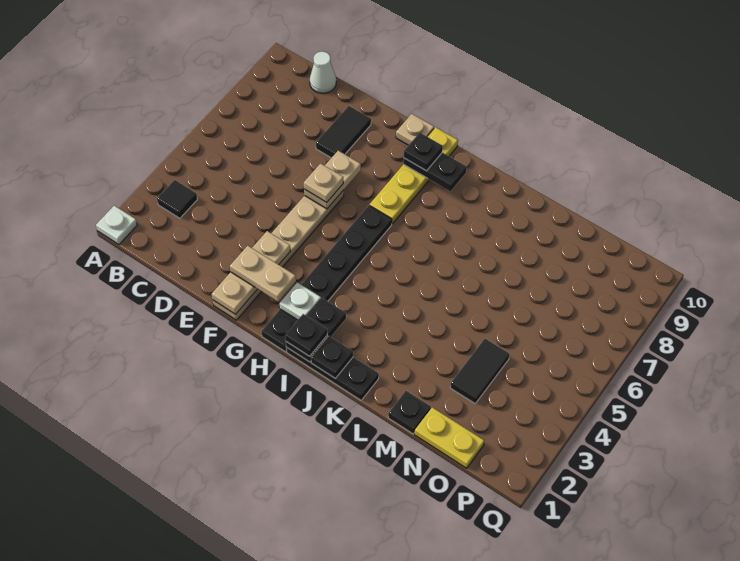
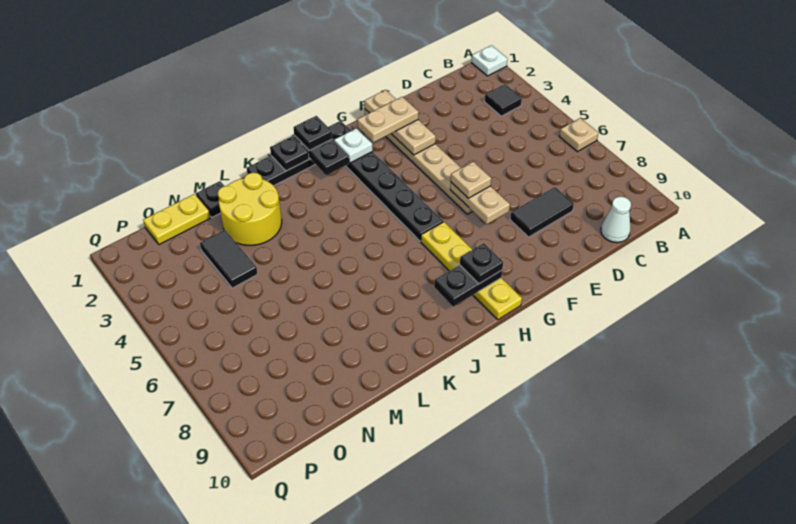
black 1x2 tile [316,106,371,158] -> black 1x2 tile turned to [510,187,574,237]
tan 1x1 plate [396,114,434,145] -> tan 1x1 plate moved to [559,118,598,152]
none -> yellow 2x2 round brick [218,173,282,245]

